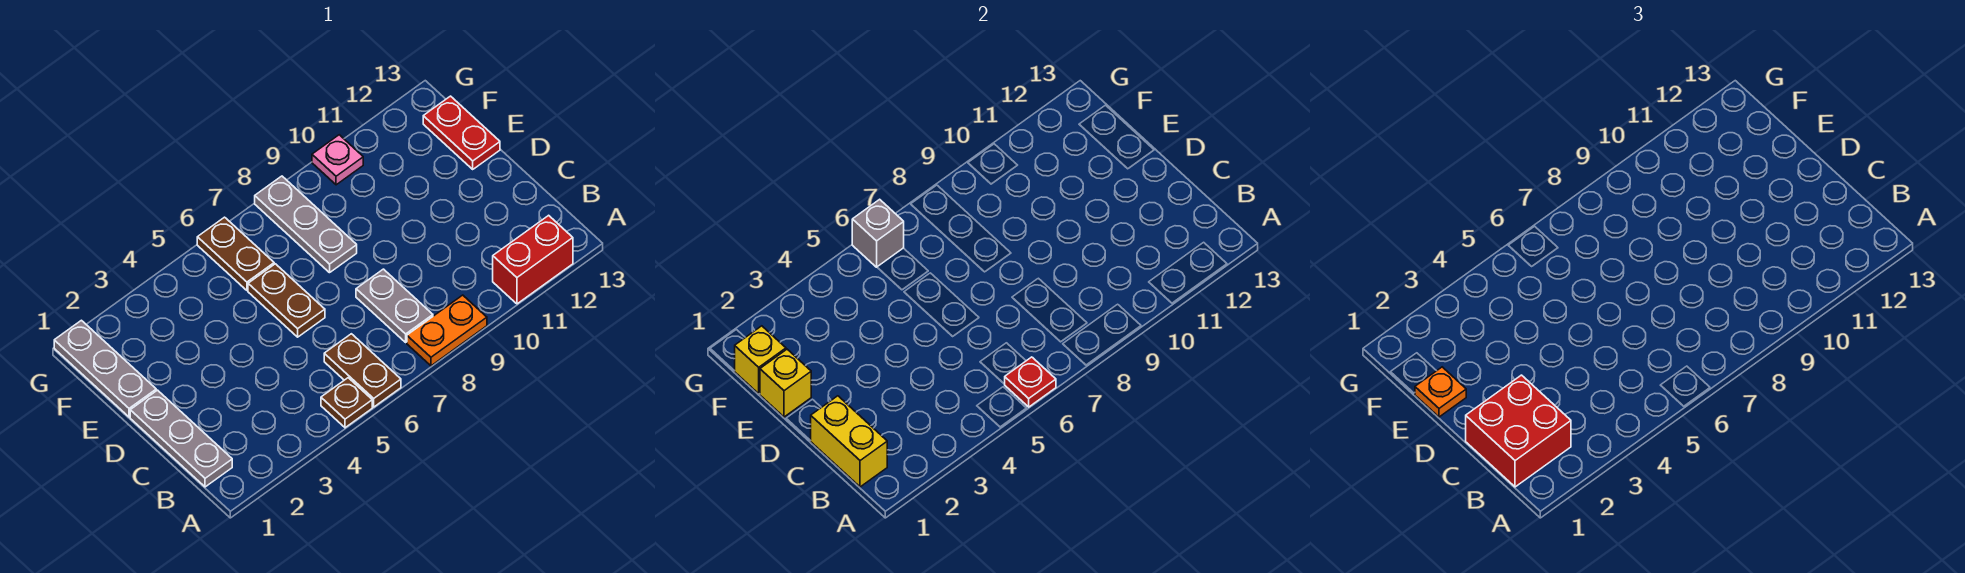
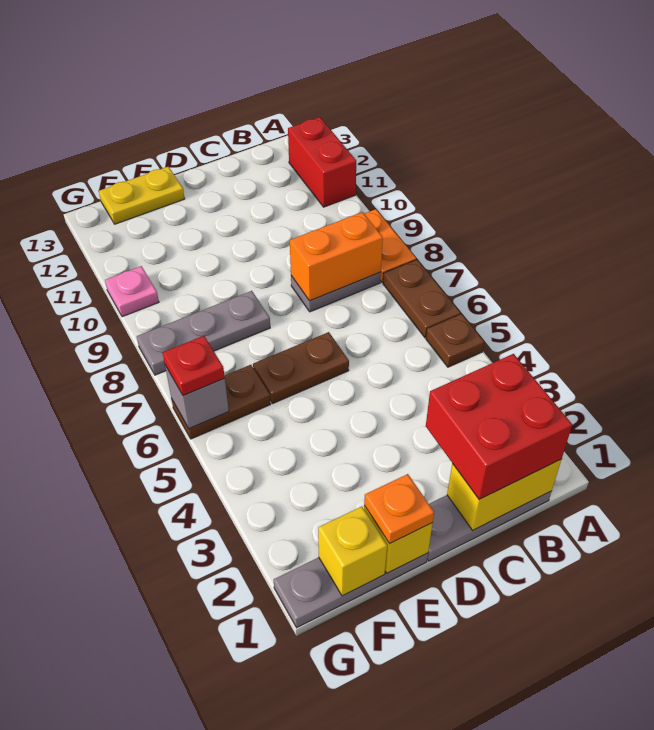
brown 1x2 plate [324,334,401,407] -> brown 1x2 plate turned to [383,260,461,338]
red 1x1 plate [1005,357,1056,407] -> red 1x1 plate moved to [163,336,225,396]
none -> orange 1x2 brick [290,212,383,301]
red 1x2 plate [423,96,500,169] -> yellow 1x2 plate [99,167,185,224]

